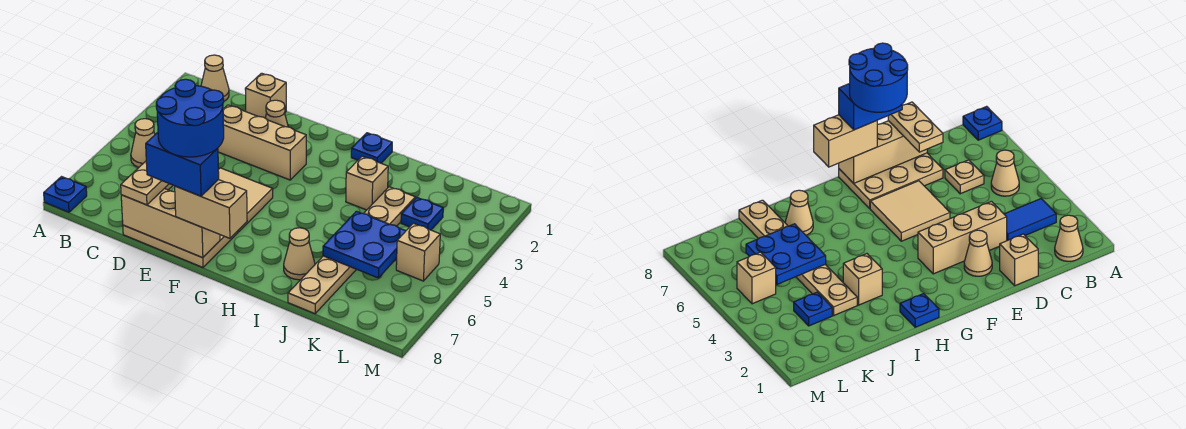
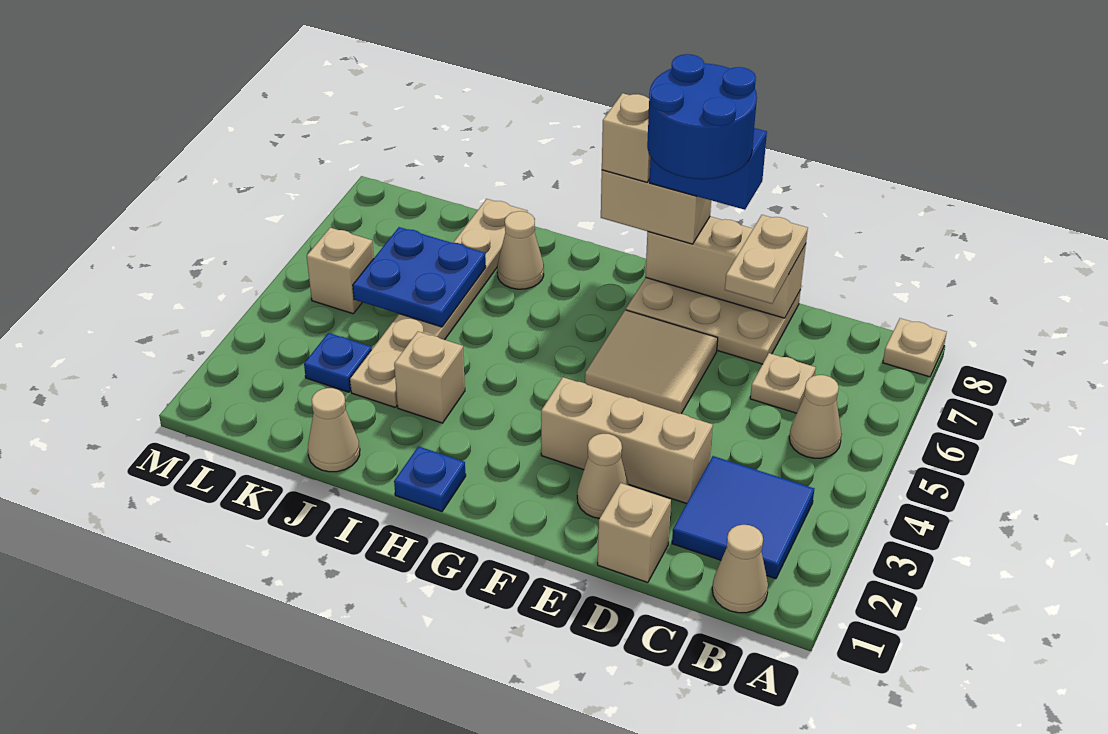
blue 1x1 plate [44,177,87,212] -> tan 1x1 plate [883,318,947,377]
blue 1x2 tile [1004,199,1056,241] -> blue 2x2 tile [672,456,814,579]
none -> tan 1x1 brick [602,93,651,182]
none -> tan 1x1 cone [308,388,360,472]

